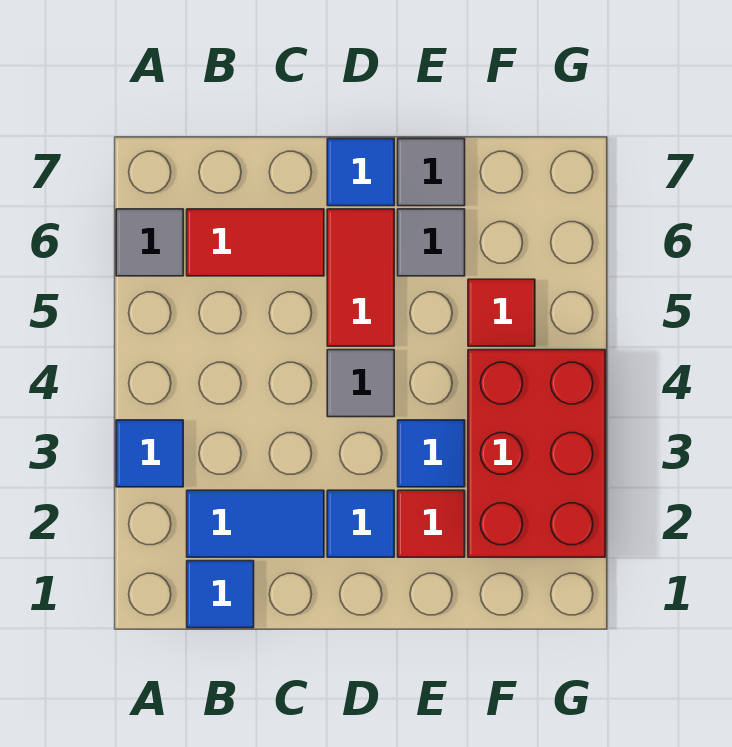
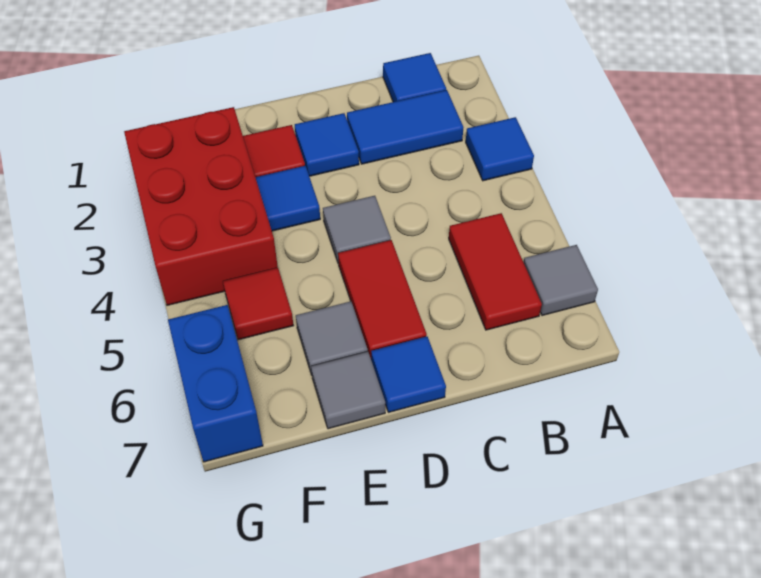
red 1x2 tile [187,209,324,276] -> red 1x2 tile turned to [449,213,542,330]
none -> blue 1x2 brick [168,305,263,462]

